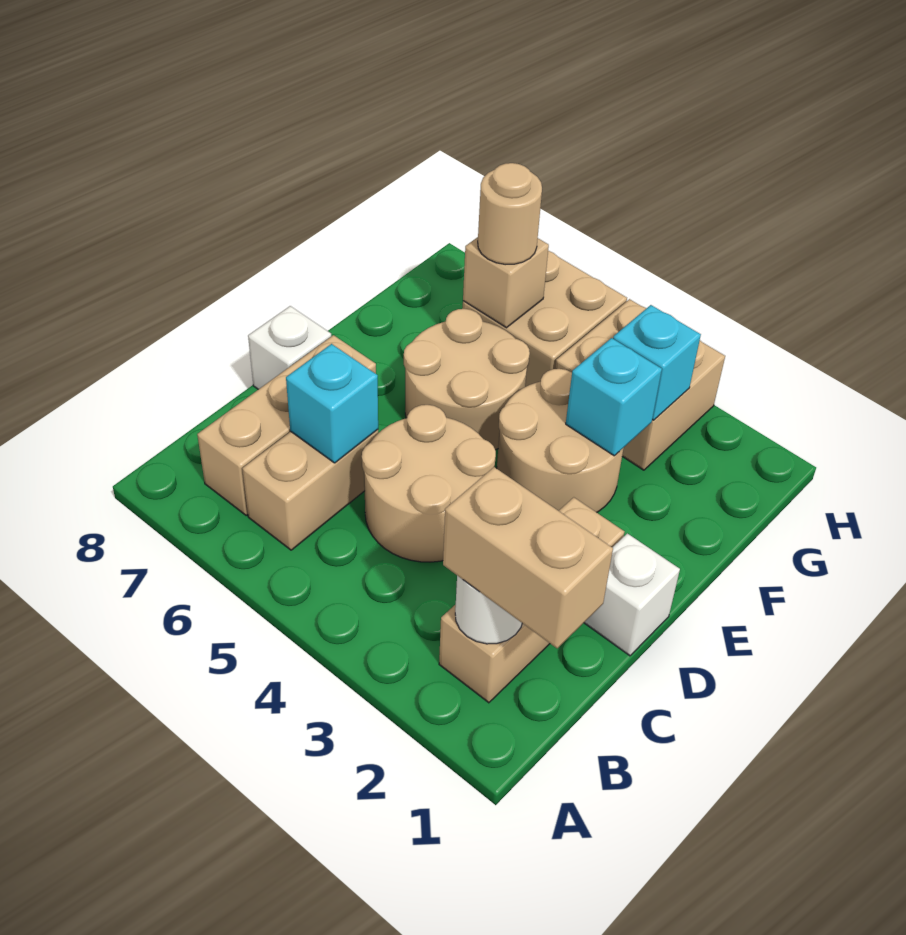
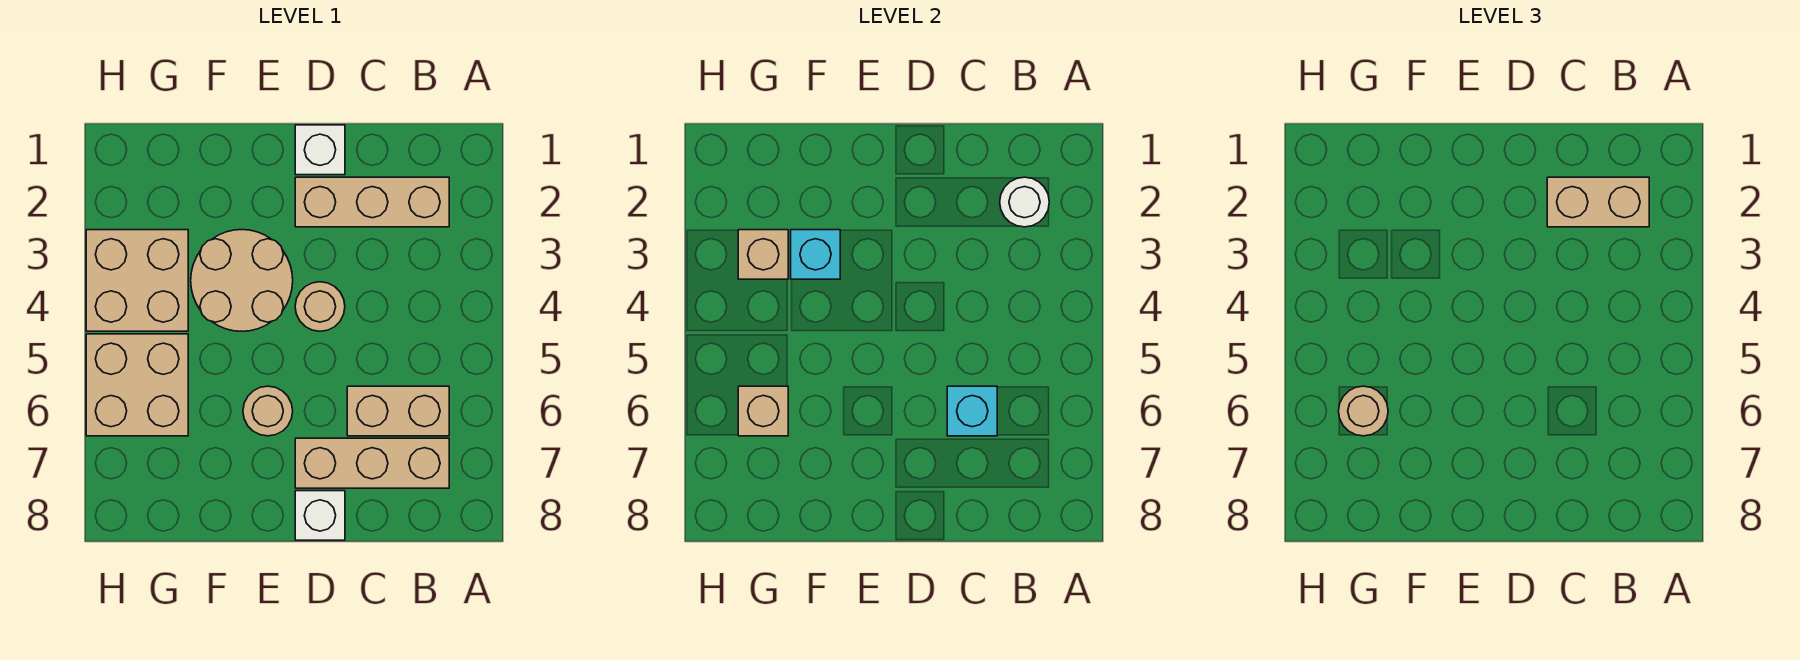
tan 1x2 brick [443,467,613,648] -> tan 1x2 brick turned to [1547,177,1649,227]
tan 2x2 round brick [362,405,496,562] -> tan 1x1 round brick [295,282,345,331]
tan 2x2 round brick [404,309,530,450] -> tan 1x1 round brick [243,386,293,436]
cyan 1x1 brick [613,305,701,420] -> tan 1x1 brick [738,230,788,279]

